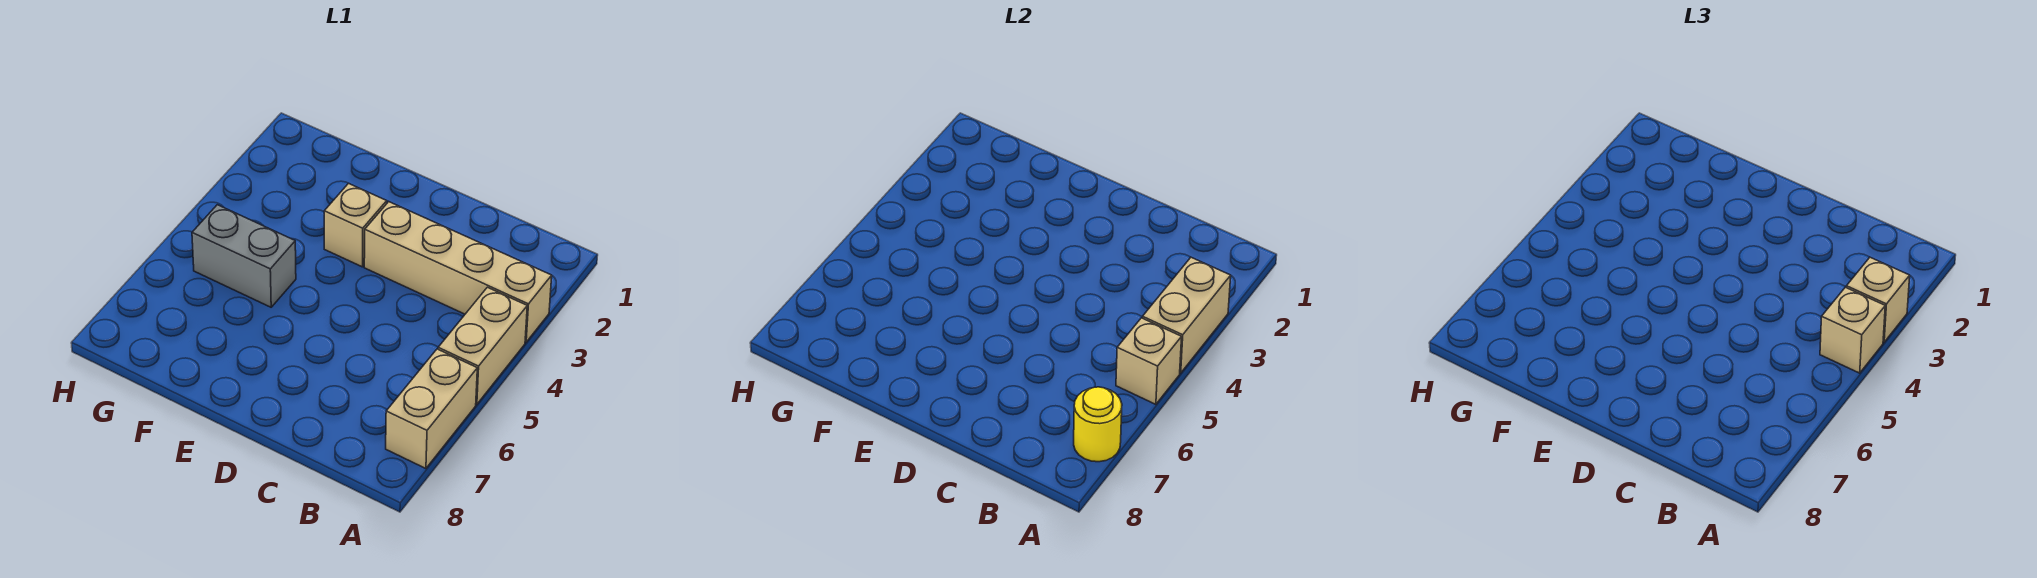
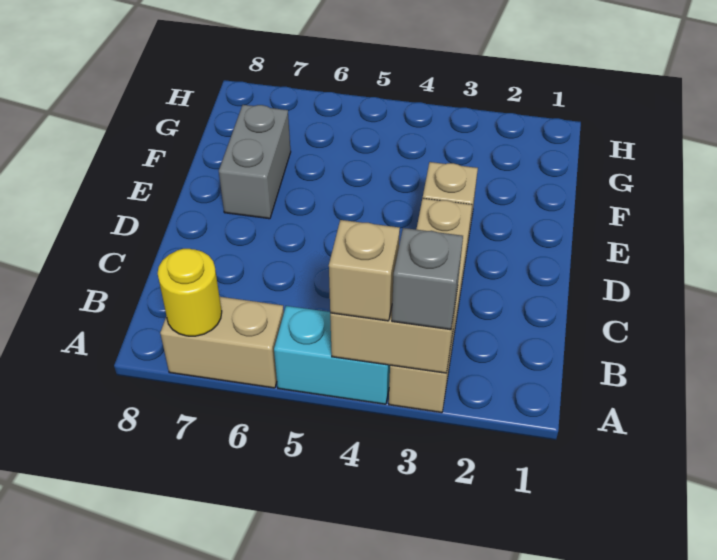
tan 1x1 brick [1846,257,1910,342] -> grey 1x1 brick [392,228,463,330]
tan 1x2 brick [438,287,527,404] -> cyan 1x2 brick [274,306,390,404]
tan 1x1 brick [1116,318,1182,404] -> none
grey 1x2 brick [192,205,296,307] -> grey 1x2 brick moved to [219,105,291,219]

